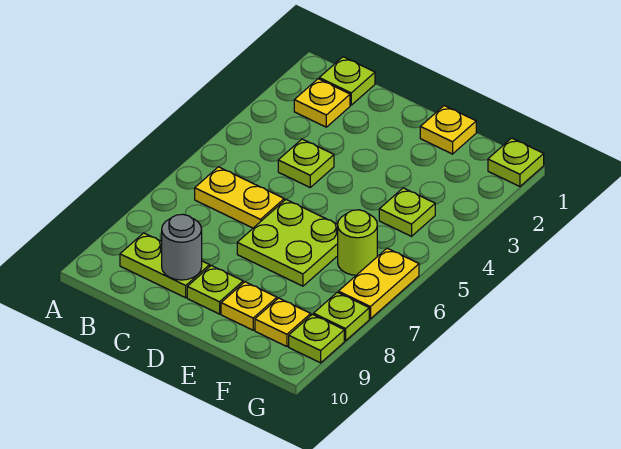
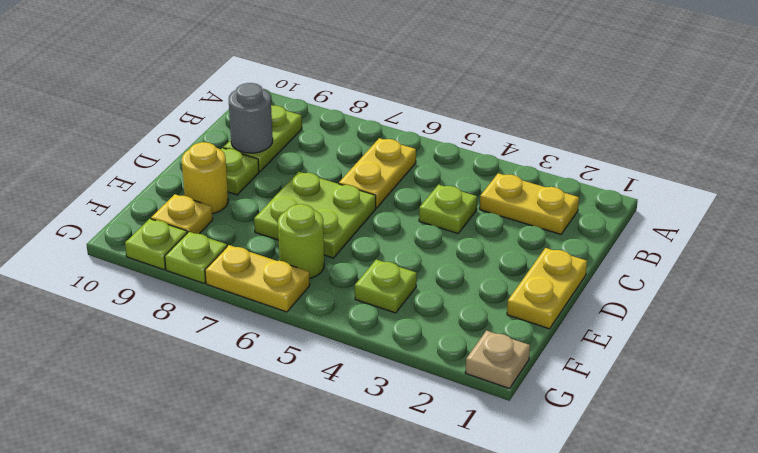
lime 1x1 plate [319,57,375,105] -> none
yellow 1x1 plate [294,79,350,127] -> yellow 1x2 plate [480,173,579,234]
yellow 1x1 plate [420,106,476,154] -> yellow 1x2 plate [507,248,587,329]
yellow 1x1 plate [221,282,277,330] -> yellow 1x1 round brick [182,142,228,214]
lime 1x1 plate [488,138,544,187] -> tan 1x1 plate [465,331,530,389]

